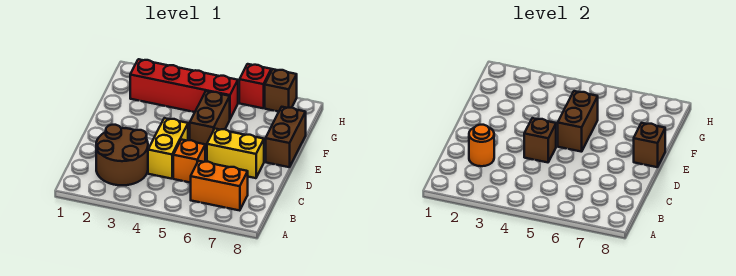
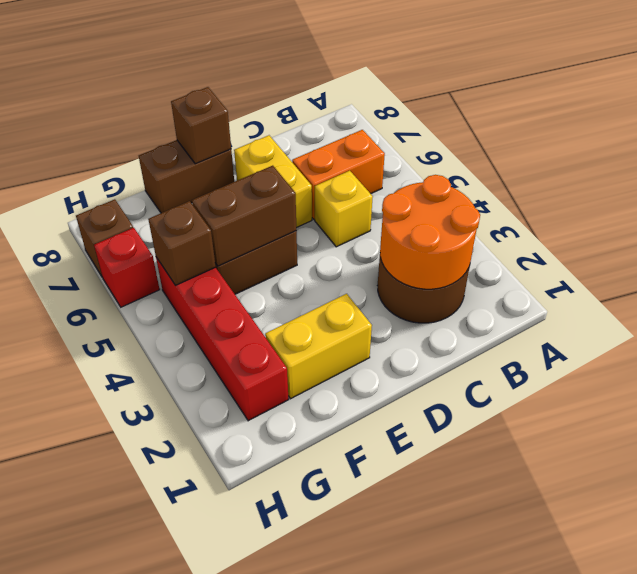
orange 1x2 brick [191,161,248,211] -> orange 1x2 brick turned to [292,130,385,219]
orange 1x1 round brick [469,125,494,166] -> orange 2x2 round brick [380,175,480,289]
yellow 1x2 brick [148,118,188,179] -> yellow 1x2 brick moved to [265,294,372,399]
orange 1x1 brick [173,140,205,183] -> yellow 1x1 brick [315,171,373,247]
brown 1x1 brick [524,118,556,162] -> brown 1x1 brick moved to [148,201,216,285]

